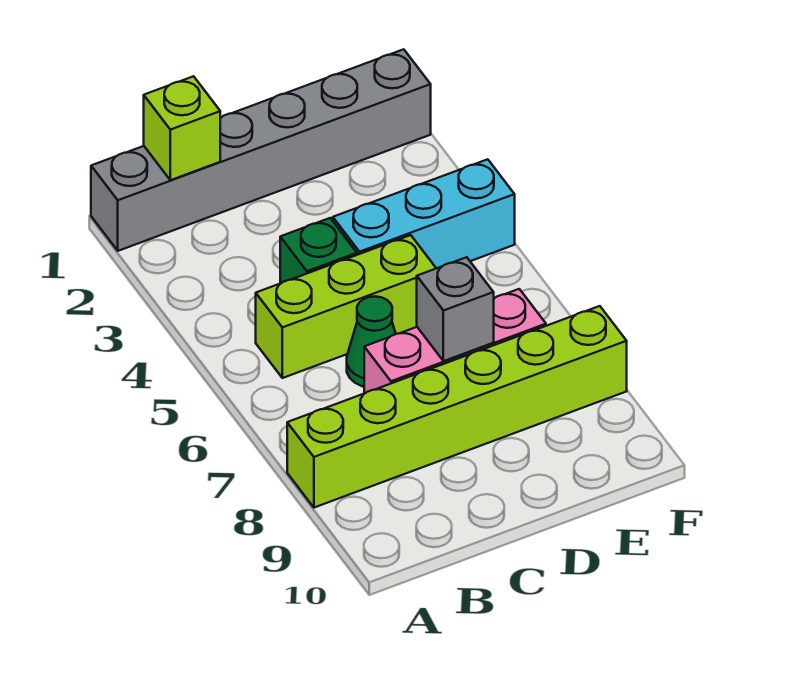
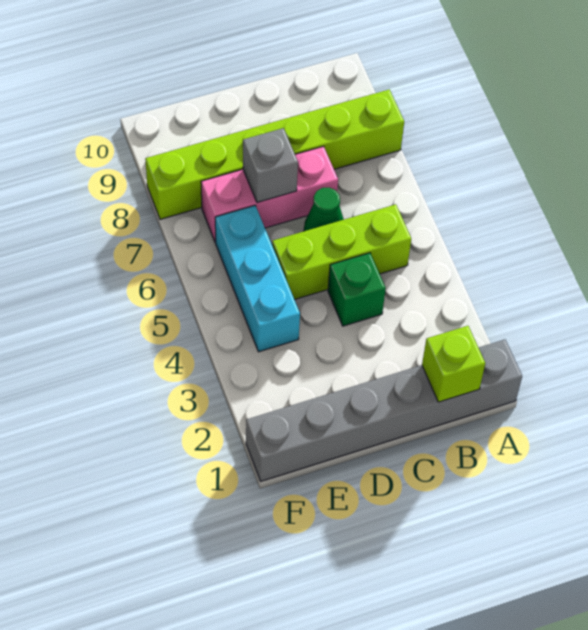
cyan 1x3 brick [333,159,515,268] -> cyan 1x3 brick turned to [215,205,300,352]

